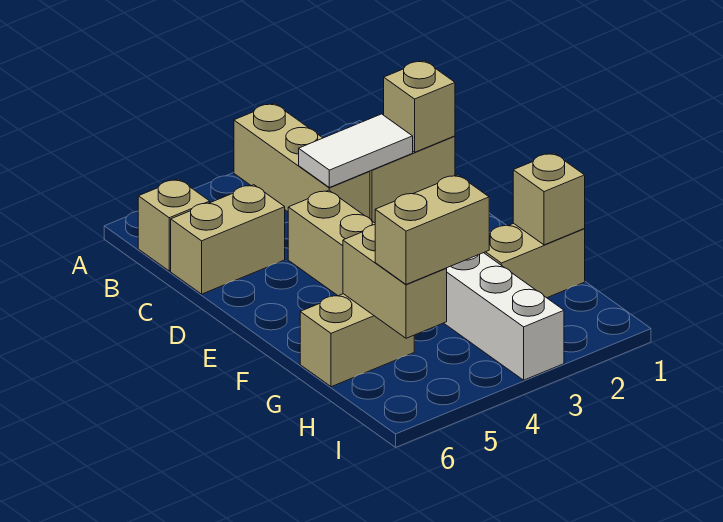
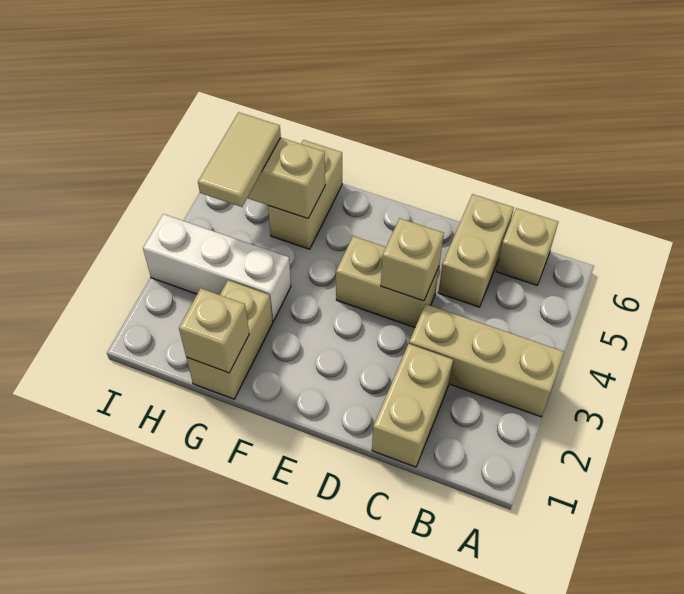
tan 1x1 brick [384,61,455,152] -> tan 1x1 brick moved to [381,218,444,301]
white 1x2 tile [299,114,413,188] -> none
tan 1x2 brick [375,175,489,284] -> tan 1x2 tile [198,112,281,207]

